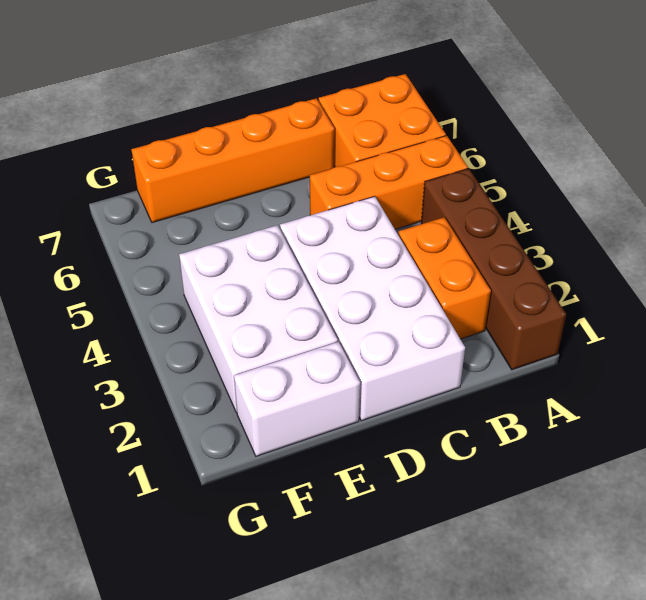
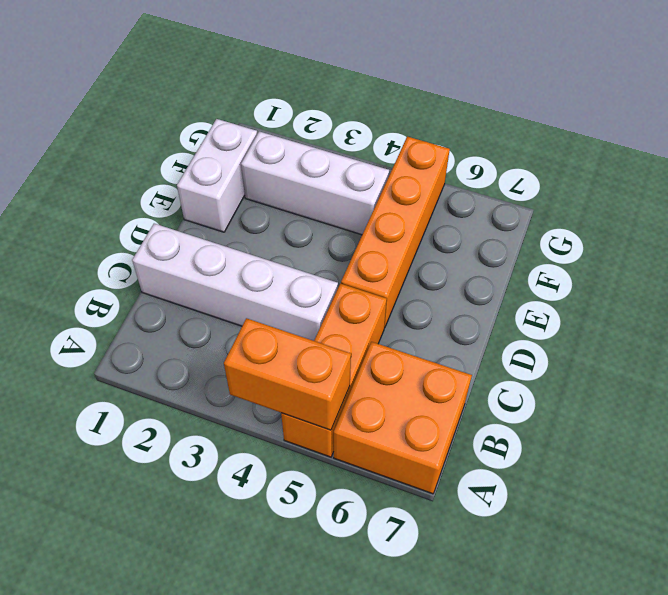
brown 1x4 brick [421,169,566,370] -> none
orange 1x2 brick [398,217,491,339] -> orange 1x2 brick moved to [224,318,351,430]
white 2x4 brick [280,196,465,421] -> white 1x4 brick [132,224,338,341]
orange 1x4 brick [131,98,334,223] -> orange 1x4 brick moved to [341,137,450,328]
white 2x3 brick [179,225,338,413] -> white 1x3 brick [241,131,389,235]

